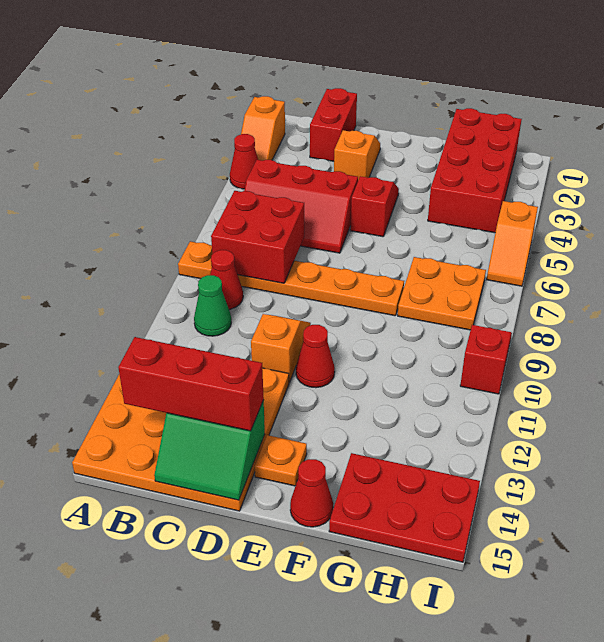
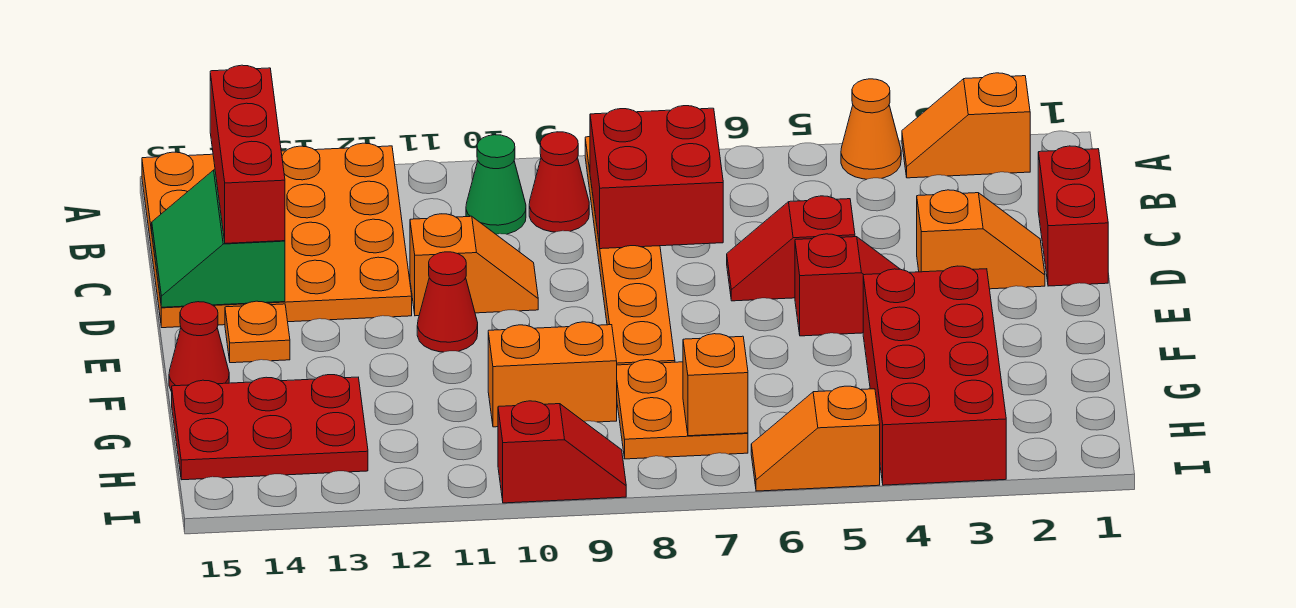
red 1x1 cone [230,134,258,189] -> orange 1x1 cone [841,79,901,179]
red 2x3 slope [244,160,358,253] -> red 1x2 slope [727,196,855,301]
red 1x2 brick [310,88,357,161] -> red 1x2 brick turned to [1038,146,1108,286]
red 2x4 brick [428,108,522,233] -> red 2x4 brick turned to [863,266,1006,485]
none -> orange 1x2 brick [488,322,617,427]
red 2x3 plate [329,453,480,562] -> red 2x3 plate turned to [172,375,368,480]
none -> orange 1x1 brick [683,334,748,436]

